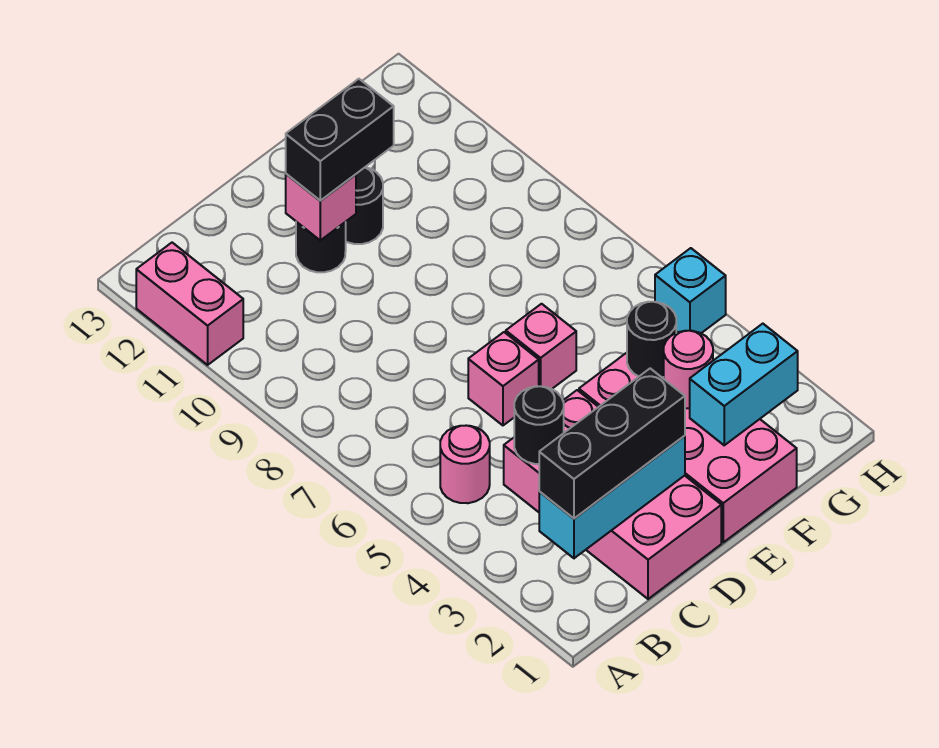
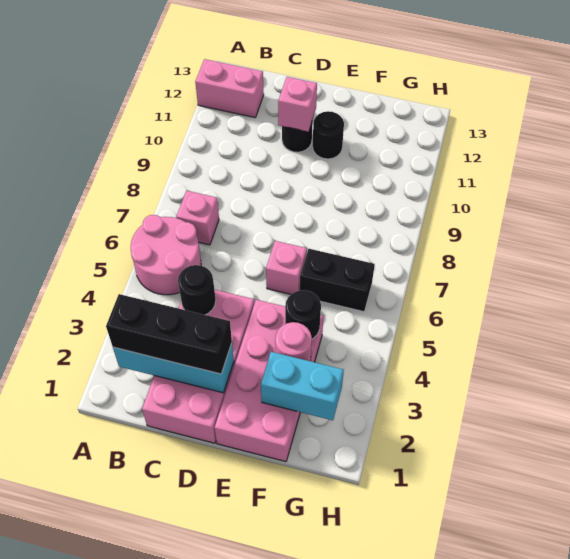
pink 1x2 brick [136,243,243,365] -> pink 1x2 brick turned to [195,59,264,118]
pink 1x1 round brick [440,425,490,503] -> pink 2x2 round brick [131,215,201,295]
pink 1x1 brick [468,332,539,425] -> pink 1x1 brick moved to [177,191,219,245]
black 1x2 brick [286,79,394,201] -> black 1x2 brick moved to [300,249,375,312]
cyan 1x1 brick [655,248,726,333] -> none

